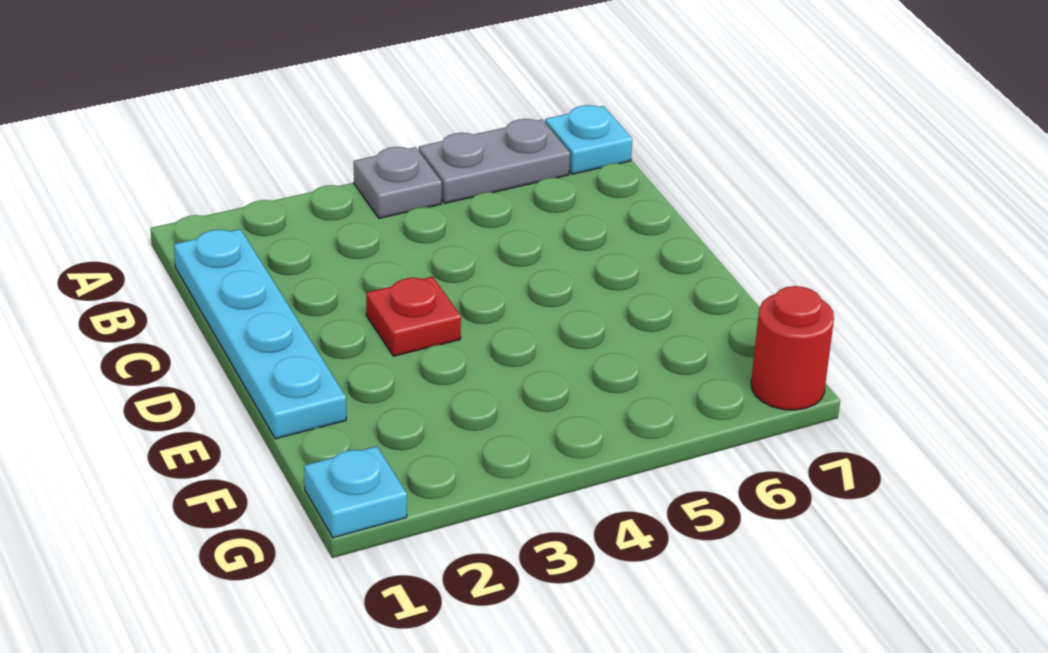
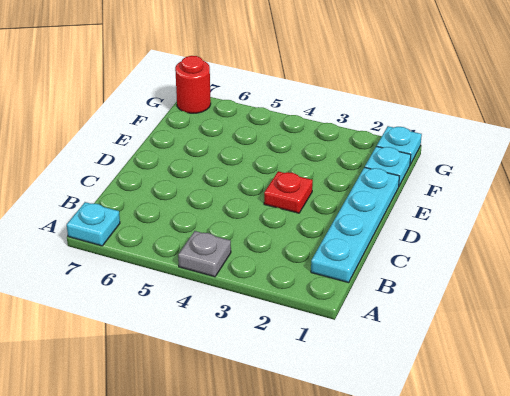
grey 1x2 plate [419,119,570,203] -> none
none -> cyan 1x1 plate [365,146,411,186]

